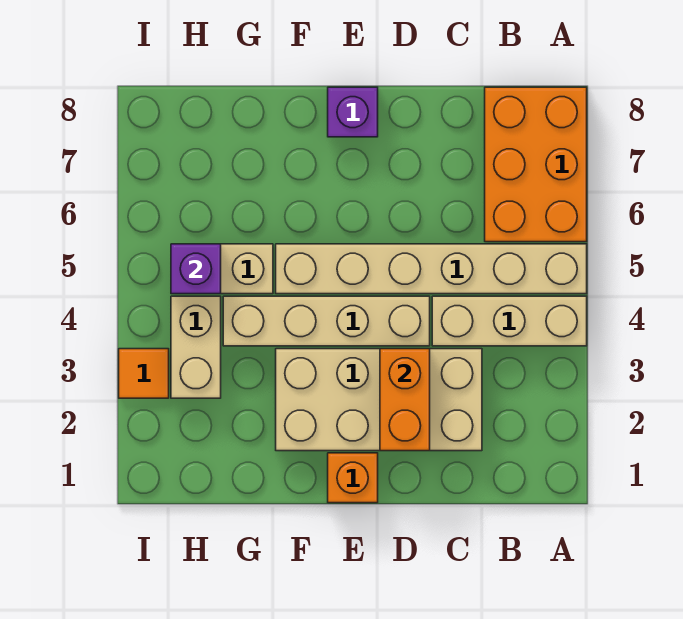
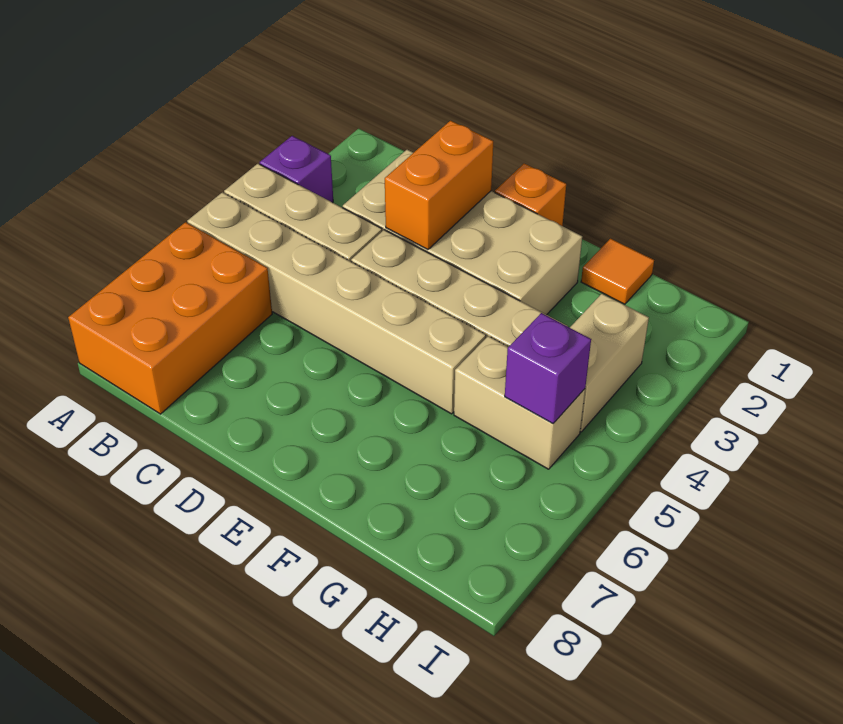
purple 1x1 brick [328,87,378,137] -> purple 1x1 brick moved to [260,136,333,203]
orange 1x1 tile [119,349,169,398] -> orange 1x1 tile moved to [581,239,654,304]

